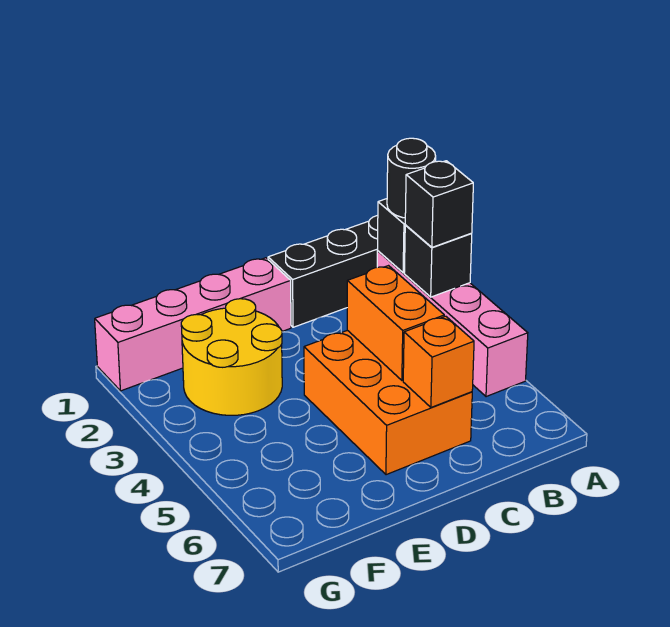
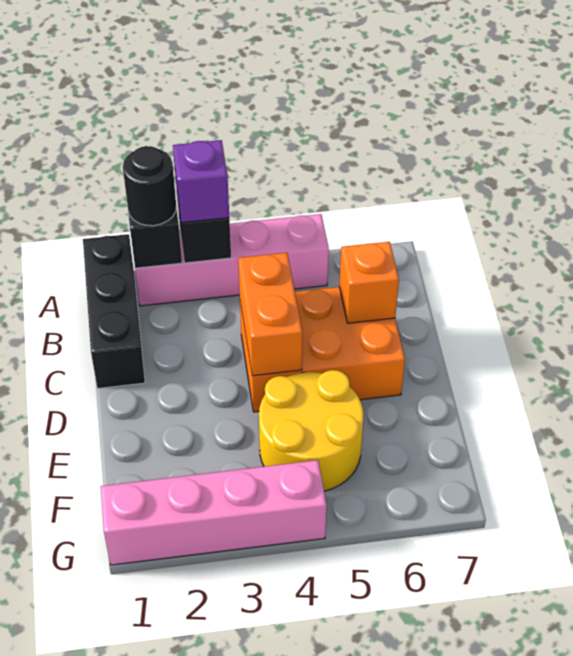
black 1x1 brick [405,161,473,247] -> purple 1x1 brick [173,140,229,223]
orange 1x2 brick [347,266,444,380] -> orange 1x2 brick turned to [238,253,302,376]
pink 1x4 brick [95,258,291,391] -> pink 1x4 brick turned to [101,460,327,565]
yellow 2x2 round brick [181,299,282,415] -> yellow 2x2 round brick moved to [259,370,364,491]

